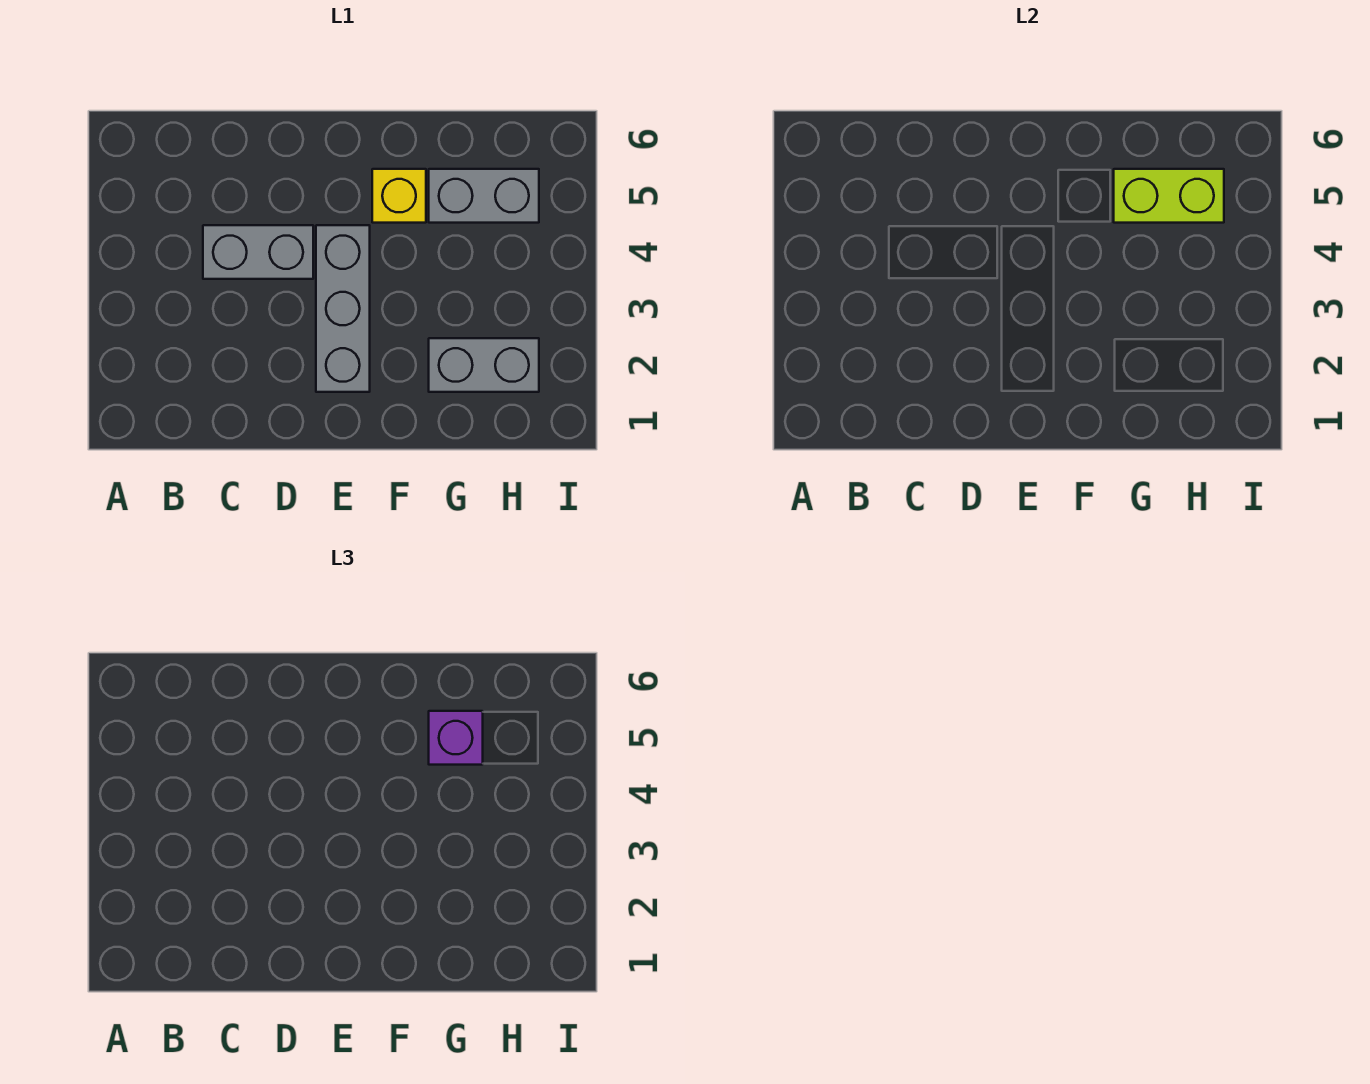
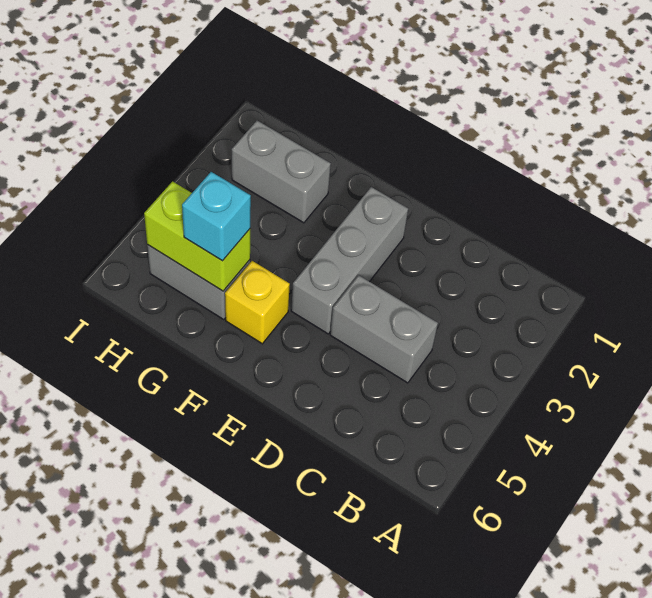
purple 1x1 brick [429,711,483,765] -> cyan 1x1 brick [182,172,251,261]

